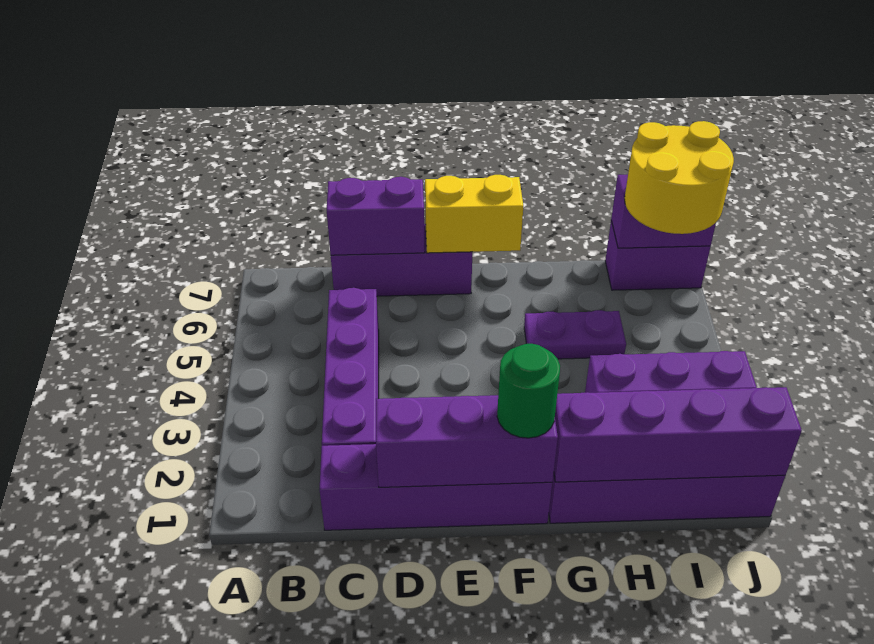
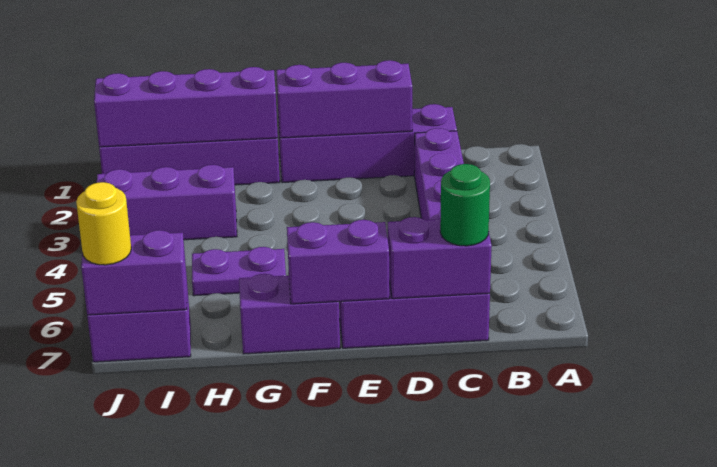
yellow 1x2 brick [425,175,523,253] -> purple 1x2 brick [287,220,389,304]
green 1x1 round brick [497,344,560,438] -> green 1x1 round brick moved to [440,164,490,246]
none -> purple 1x2 brick [239,274,340,354]
yellow 2x2 round brick [625,121,734,234] -> yellow 1x1 round brick [76,182,131,265]

